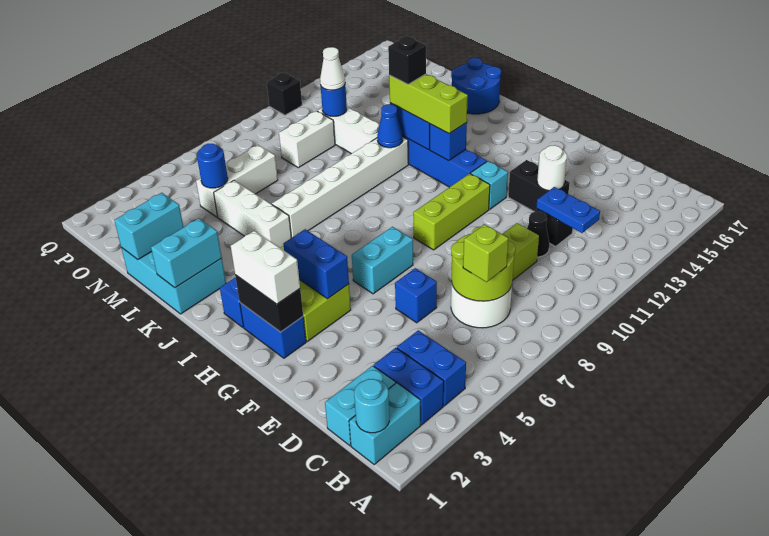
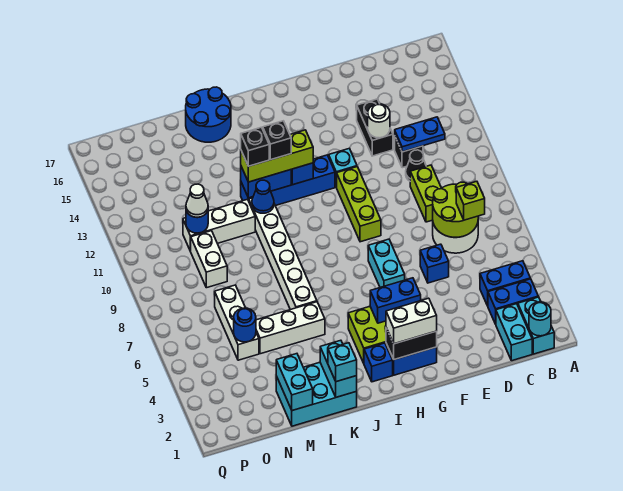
black 1x2 brick [508,160,570,212] -> black 1x2 brick turned to [357,99,393,156]
none -> cyan 1x1 brick [328,343,357,382]
black 1x1 brick [267,72,302,115] -> black 1x1 brick moved to [263,121,291,160]

